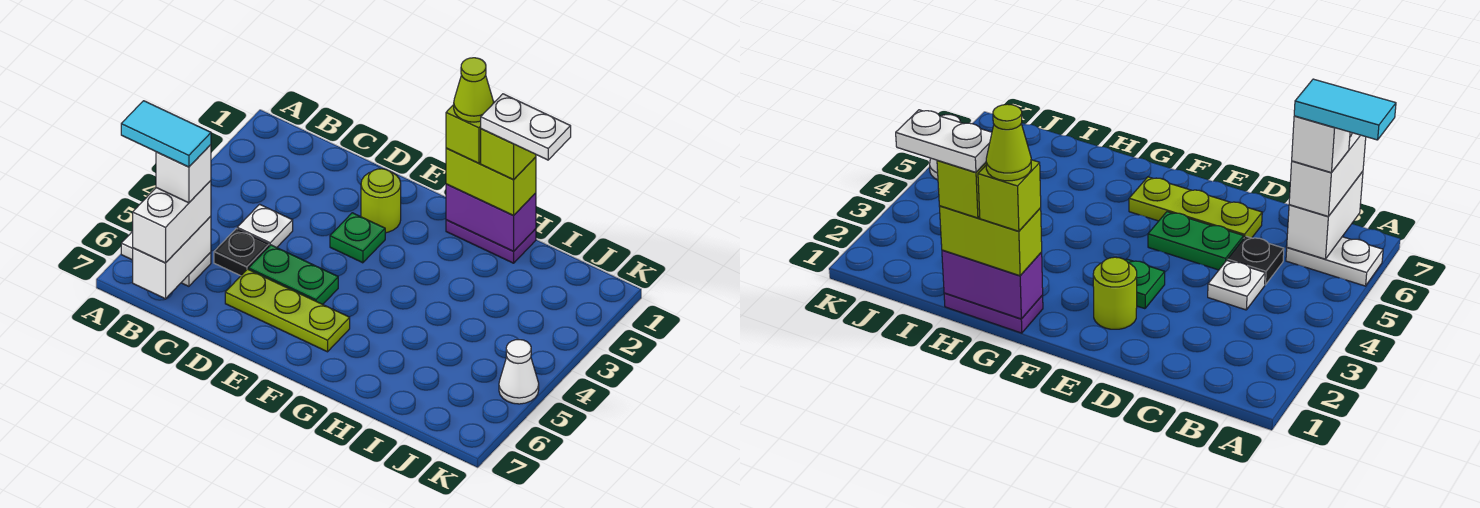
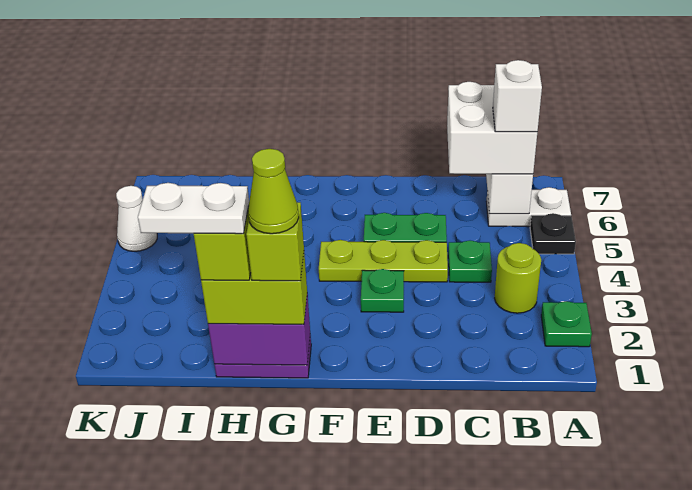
none -> green 1x1 plate [541,301,592,347]
cyan 1x2 tile [121,101,211,167] -> none
white 1x2 brick [133,181,211,263] -> white 2x2 brick [447,82,537,174]
white 1x1 plate [237,204,293,247] -> green 1x1 plate [448,241,492,282]
black 1x1 plate [214,229,269,276] -> black 1x1 plate moved to [530,213,576,254]
lime 1x3 plate [225,269,350,352] -> lime 1x3 plate moved to [319,240,448,282]
lime 1x1 round brick [361,169,401,233] -> lime 1x1 round brick moved to [495,243,541,313]

